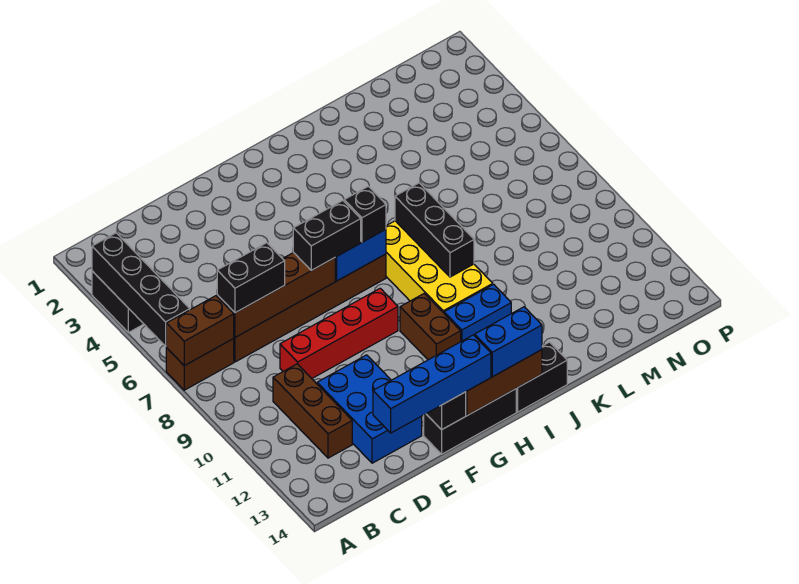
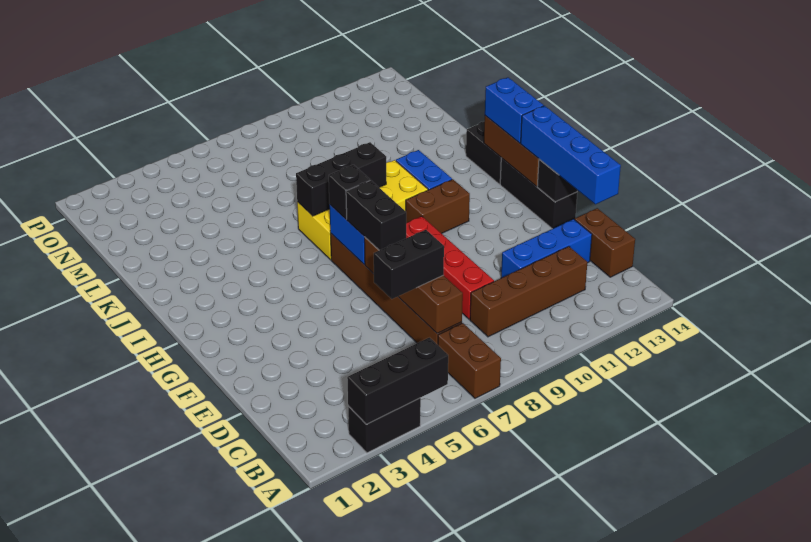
black 1x4 brick [92,233,190,346] -> black 1x3 brick [347,338,448,424]
brown 1x2 brick [166,296,234,366] -> brown 1x2 brick moved to [575,208,635,277]
black 1x2 brick [217,243,285,313] -> black 1x2 brick turned to [374,230,444,299]
brown 1x3 brick [273,364,352,458] -> brown 1x4 brick [470,246,587,337]
blue 2x3 brick [317,355,422,463] -> blue 1x3 brick [501,219,592,278]

